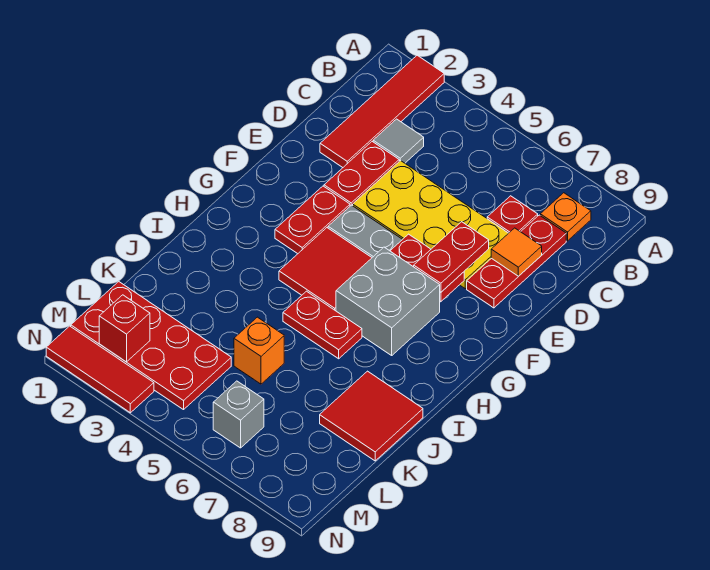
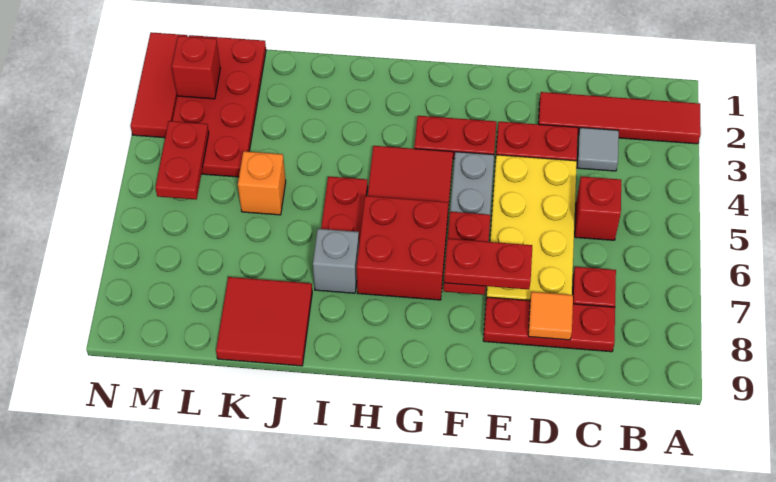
orange 1x1 plate [540,193,591,241] -> none
none -> red 1x1 brick [575,177,621,240]
grey 2x2 brick [336,247,440,355] -> red 2x2 brick [357,196,448,300]
none -> red 1x2 plate [155,121,209,199]
grey 1x1 brick [213,381,264,448] -> grey 1x1 brick moved to [313,229,359,293]

